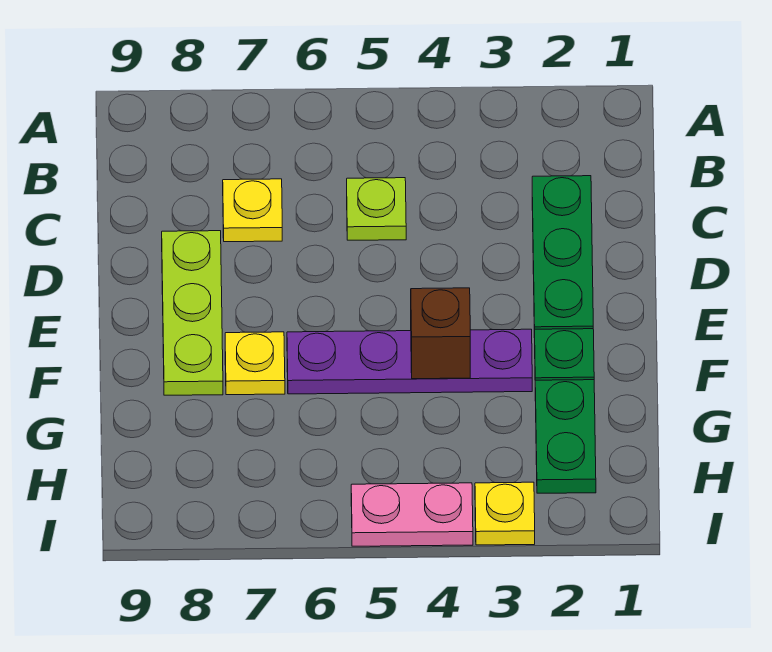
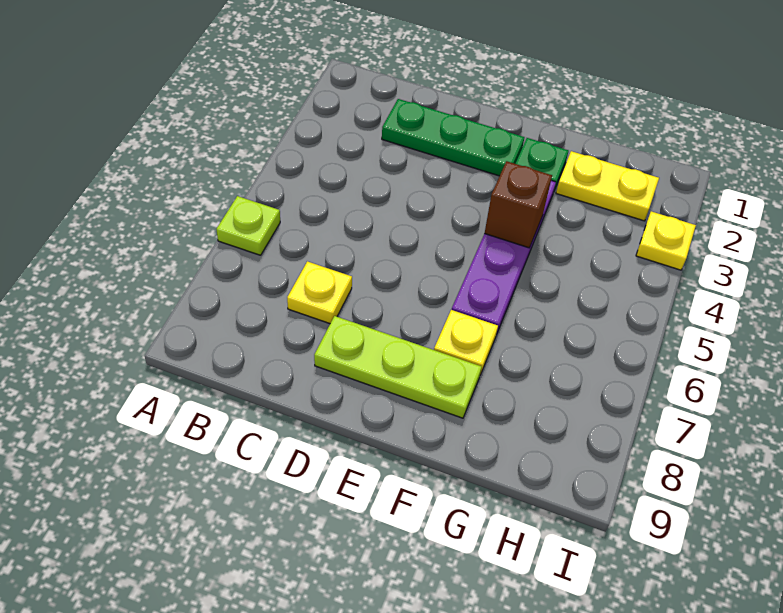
lime 1x1 plate [347,178,406,240] -> lime 1x1 plate moved to [216,196,280,255]
green 1x2 plate [535,380,596,493] -> yellow 1x2 plate [556,151,659,221]
pink 1x2 plate [351,483,473,546] -> none

